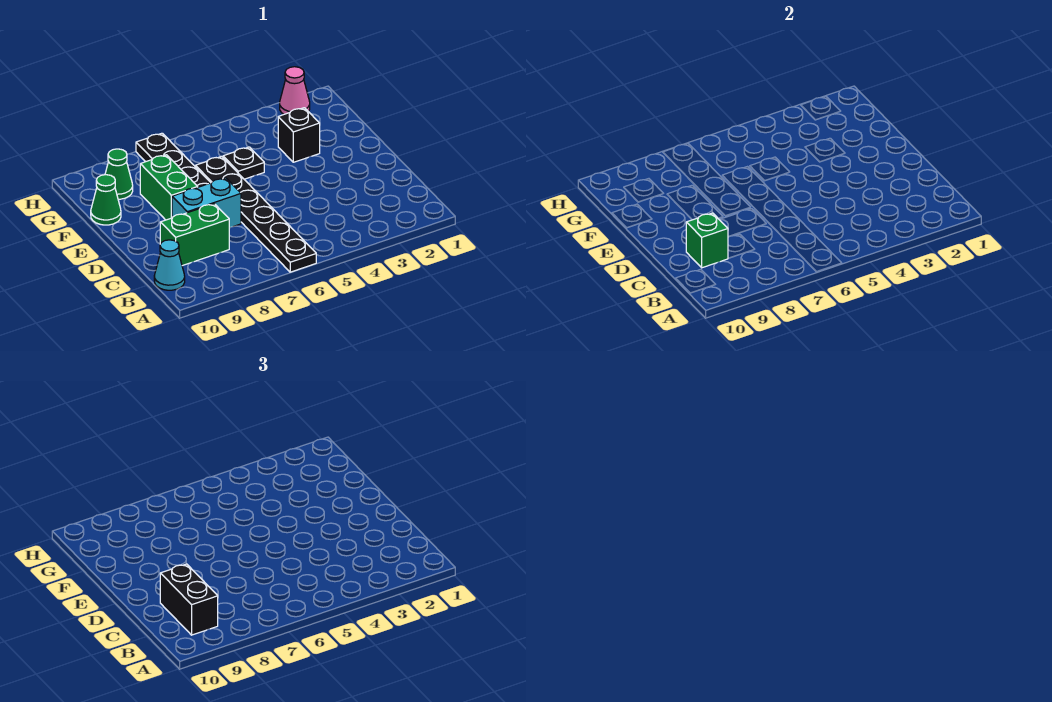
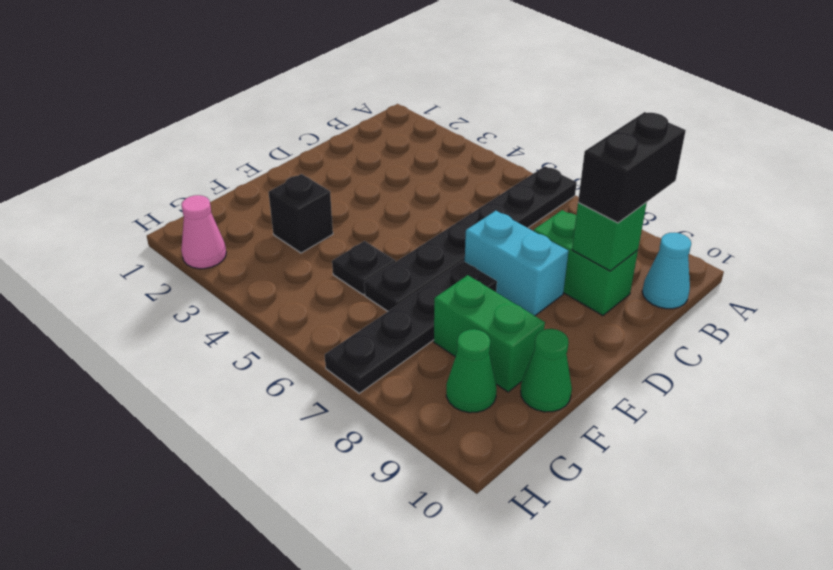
green 1x2 brick [140,155,198,220] -> green 1x2 brick turned to [434,275,545,392]

